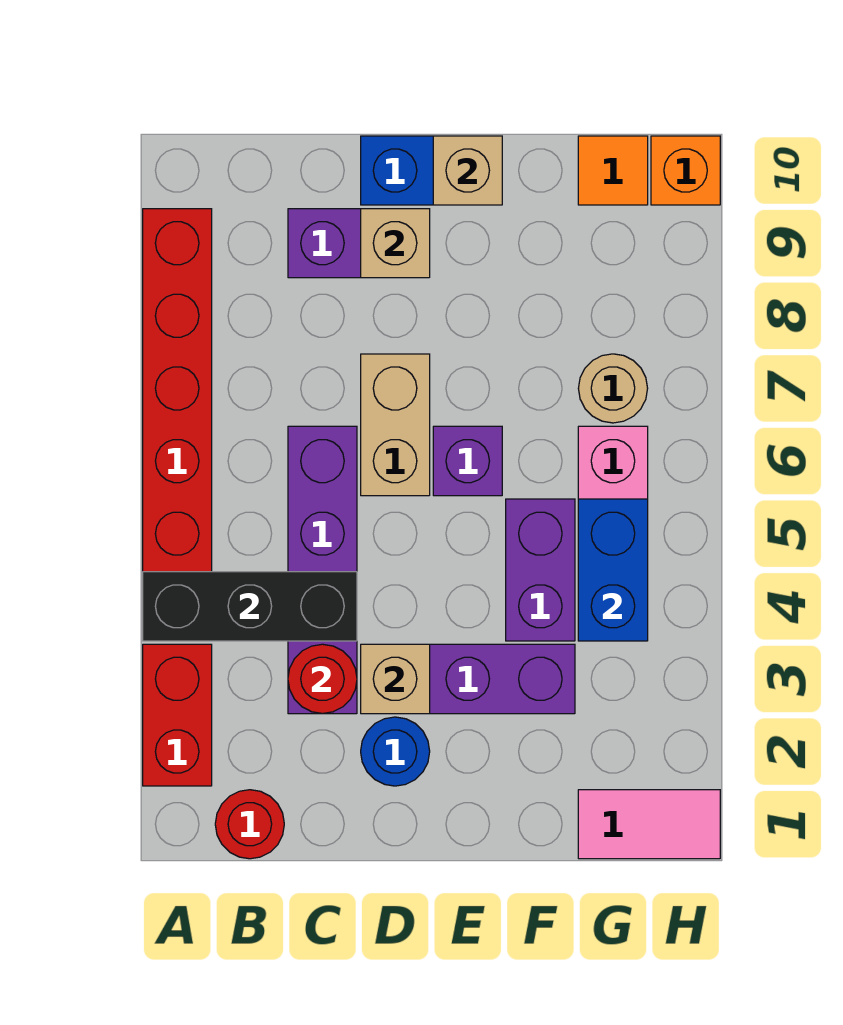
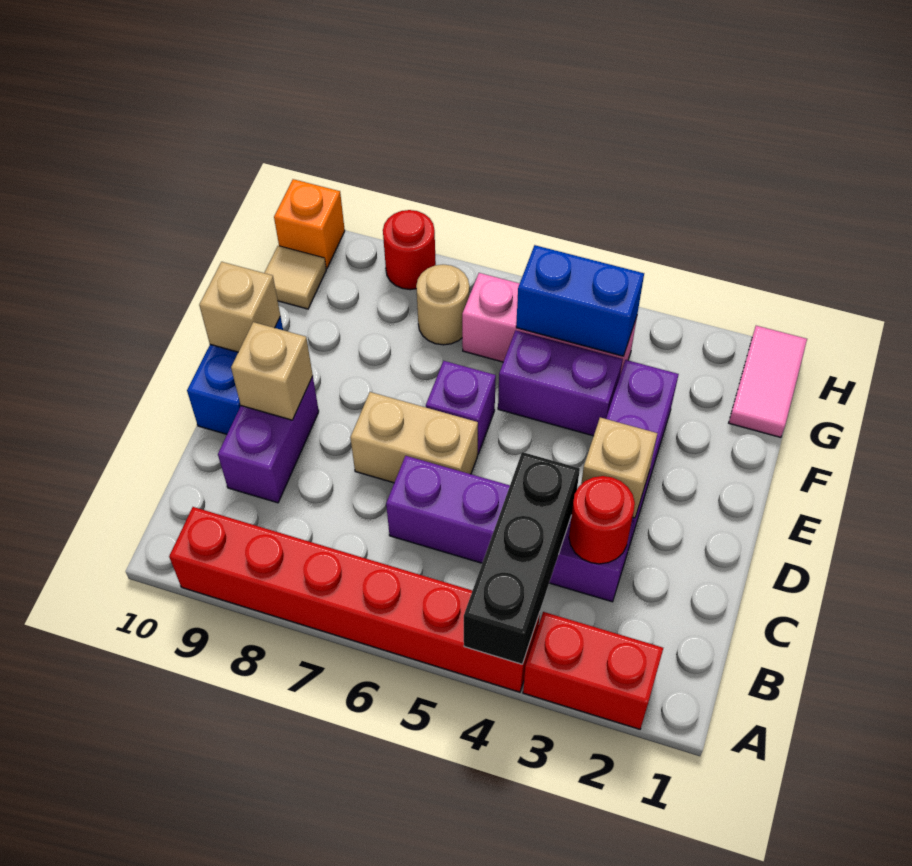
red 1x1 round brick [215,790,284,859] -> red 1x1 round brick moved to [383,210,436,290]
blue 1x1 round brick [361,717,430,786] -> none
orange 1x1 tile [578,136,648,205] -> tan 1x1 tile [264,246,326,309]

